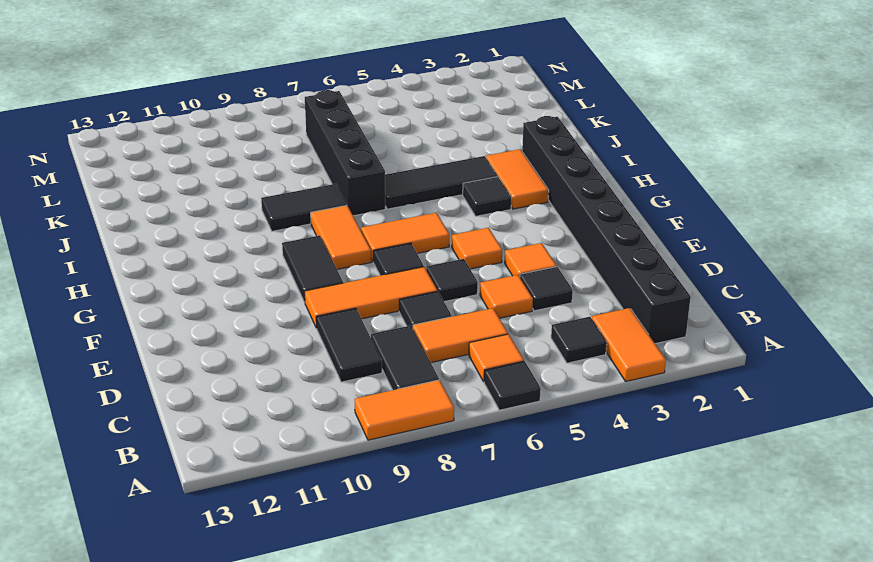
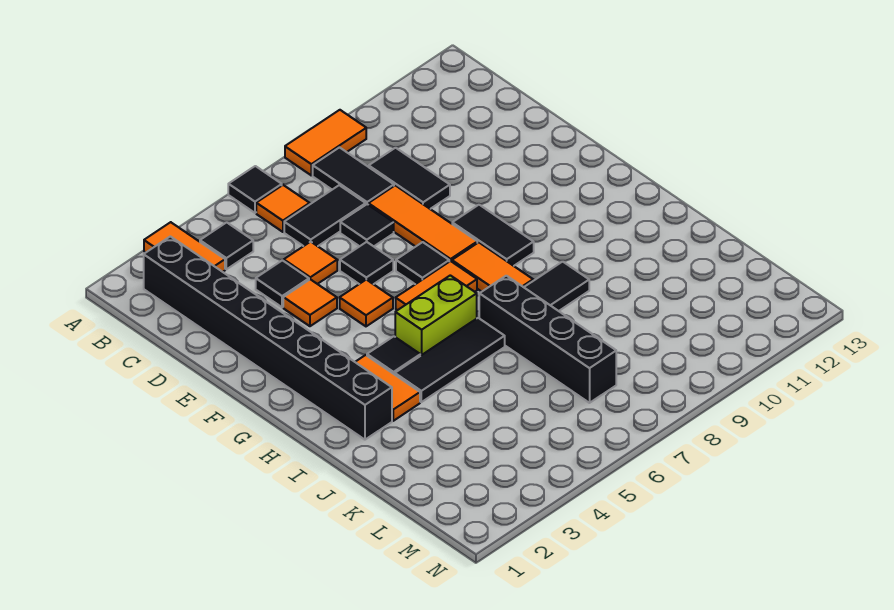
orange 1x2 tile [413,308,508,363] -> black 1x2 tile [284,185,366,246]
orange 1x3 tile [304,267,437,328] -> orange 1x3 tile turned to [368,185,477,262]
none -> lime 1x2 brick [395,275,477,356]

